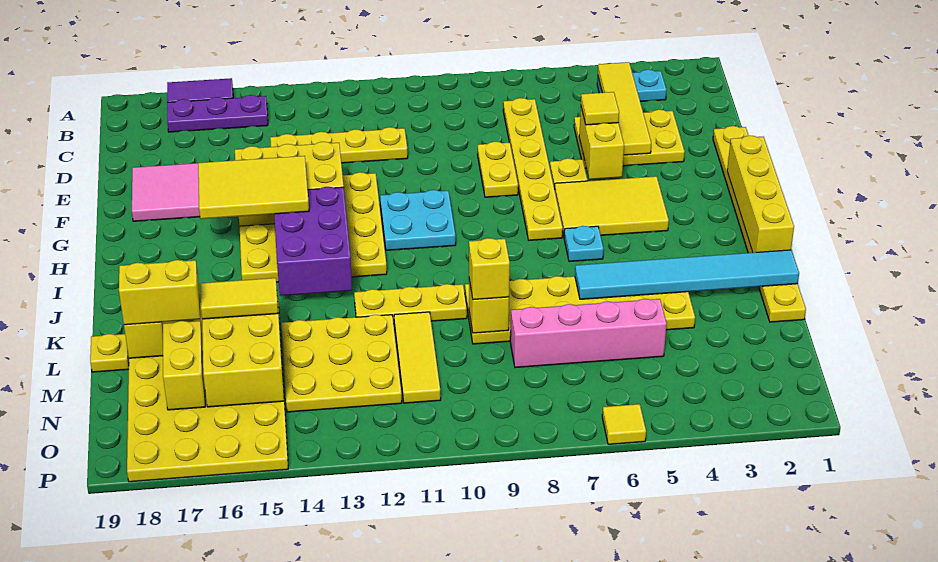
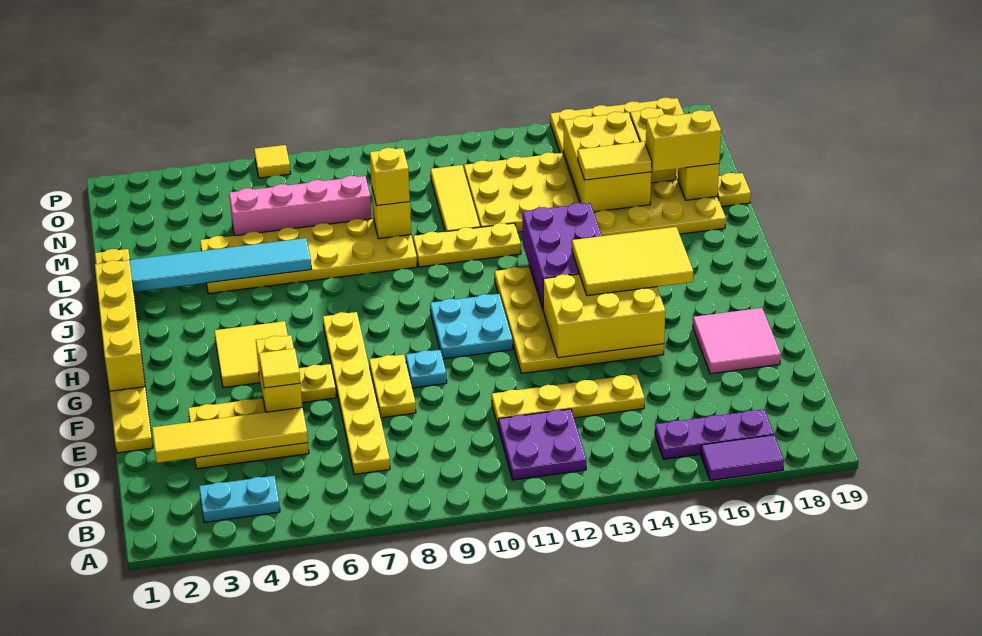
yellow 1x4 tile [598,62,651,155] -> yellow 1x4 tile turned to [152,407,308,463]
none -> purple 2x2 plate [499,409,586,480]
yellow 2x3 tile [555,176,669,236] -> yellow 2x2 tile [214,321,288,388]
cyan 1x1 plate [564,226,604,262] -> cyan 1x1 plate moved to [406,350,447,388]

